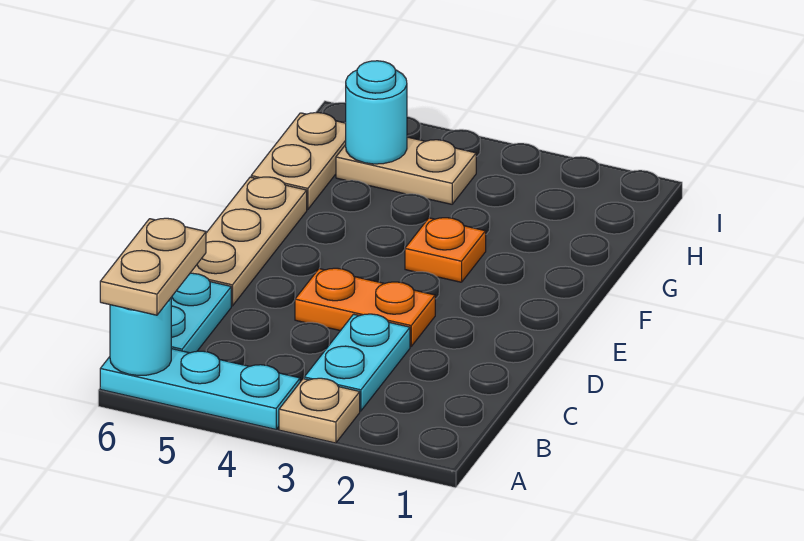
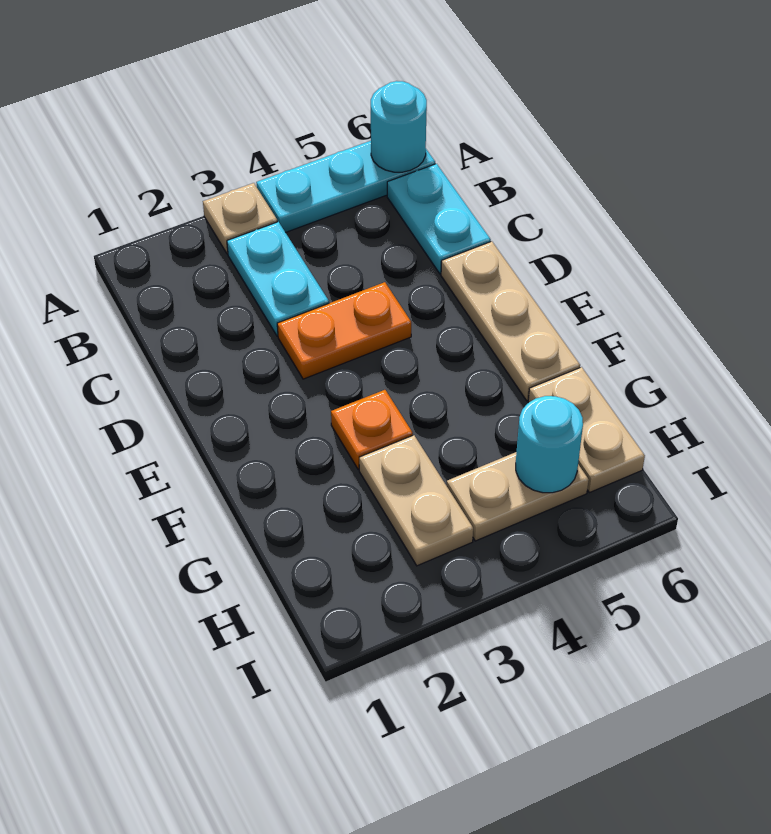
tan 1x2 plate [100,218,206,315] -> tan 1x2 plate moved to [359,435,473,566]

